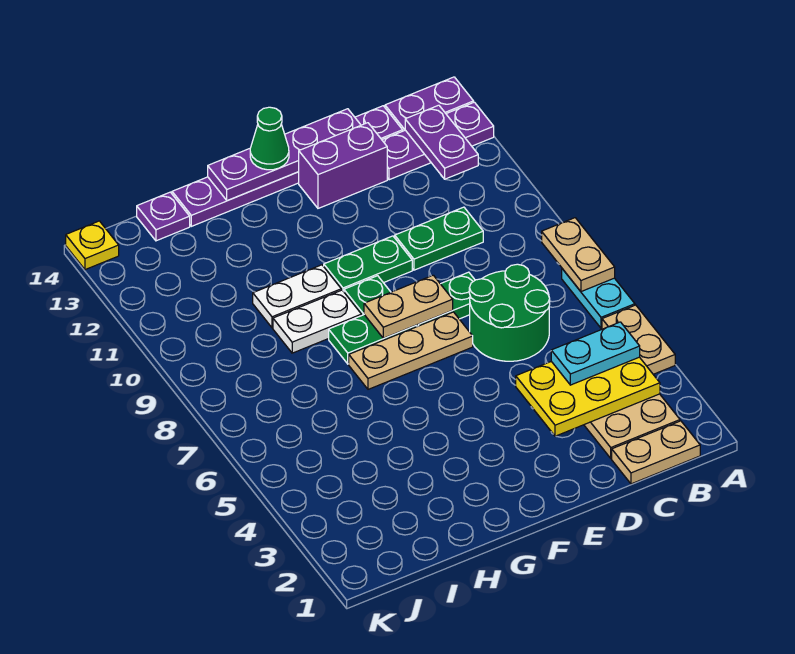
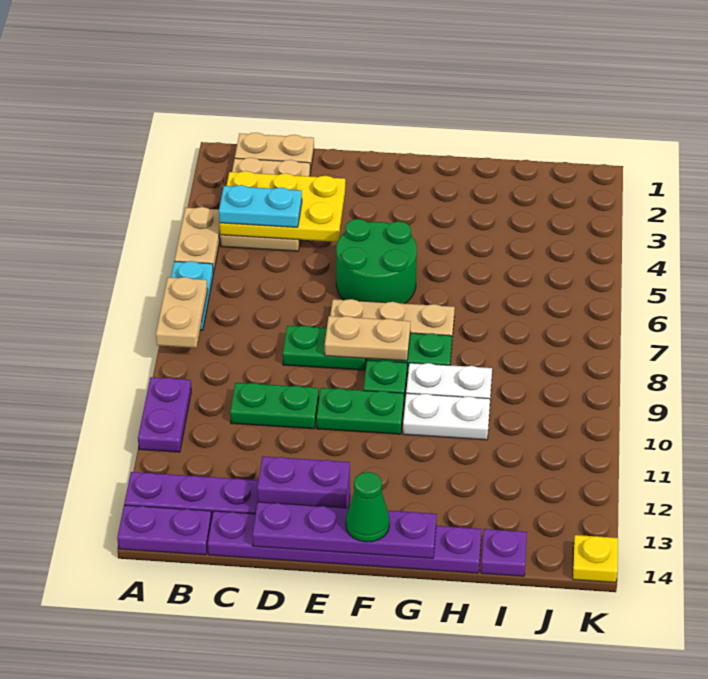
purple 1x2 plate [405,105,478,179] -> purple 1x2 plate moved to [138,377,191,452]
green 2x2 round brick [469,264,550,361] -> green 2x2 round brick moved to [336,219,417,304]

